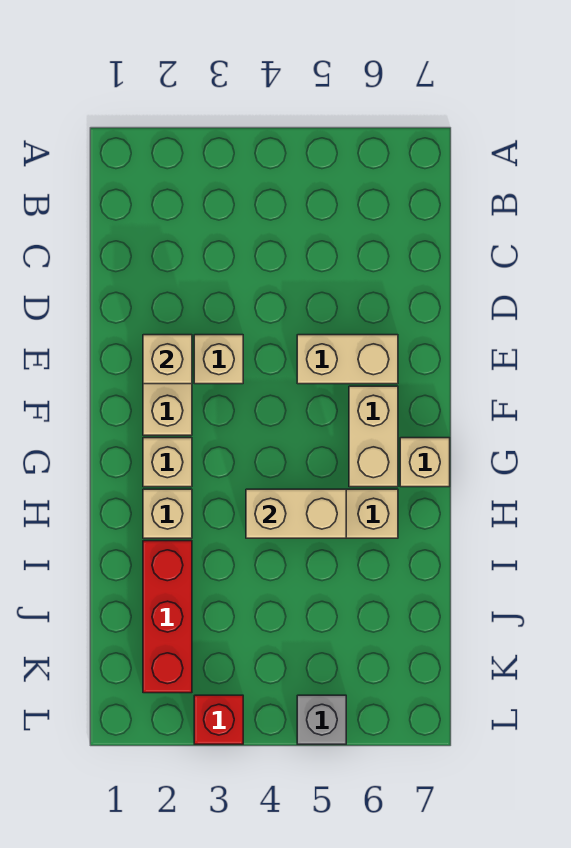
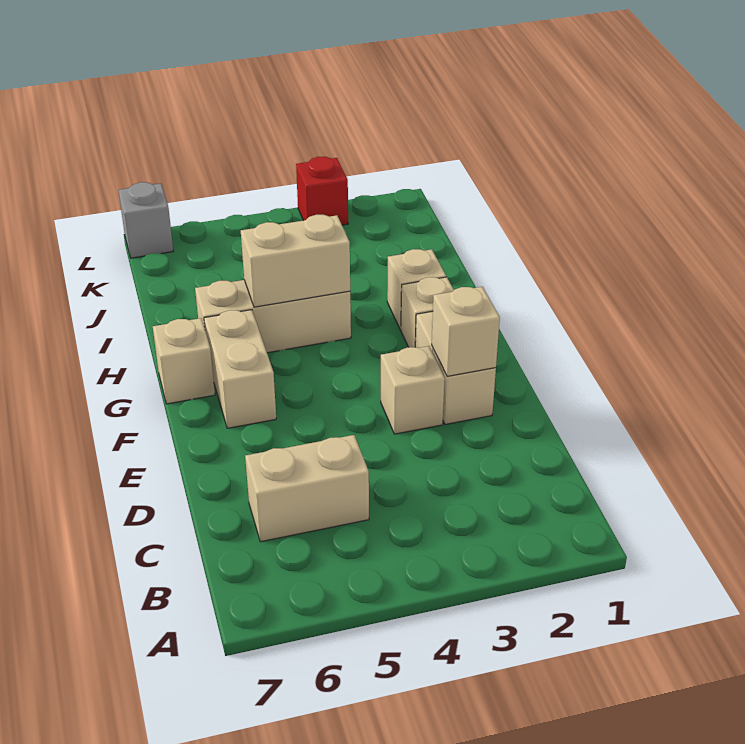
tan 1x2 brick [297,335,398,384] -> tan 1x2 brick moved to [245,435,369,542]
red 1x3 brick [143,541,192,693] -> none
grey 1x1 brick [297,695,346,744] -> grey 1x1 brick moved to [118,182,173,258]

